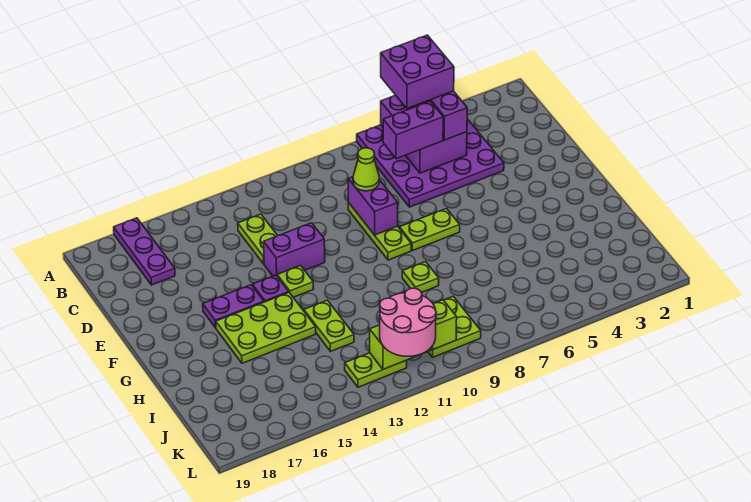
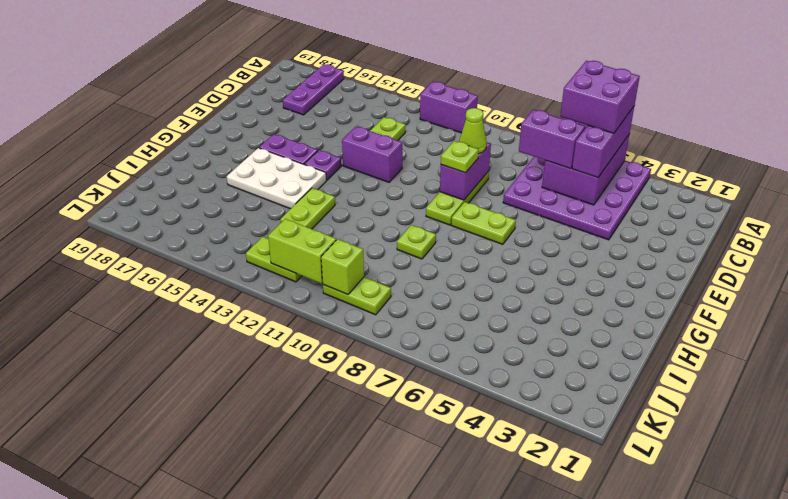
none -> purple 1x2 brick [420,82,478,133]
lime 1x1 plate [277,266,313,297] -> lime 1x1 plate moved to [441,141,479,173]
lime 2x3 plate [216,293,316,363] -> white 2x3 plate [227,148,326,209]
lime 2x2 plate [428,296,481,357] -> lime 1x2 plate [323,277,391,315]
pink 2x2 round brick [380,288,436,356] -> none

